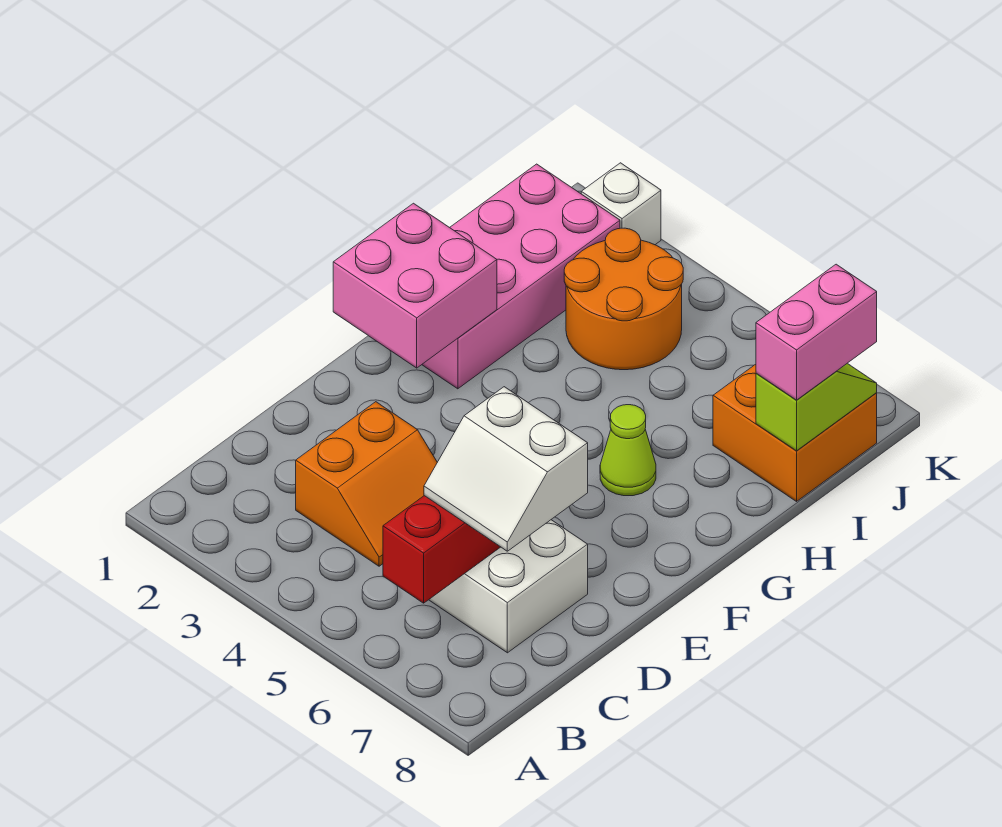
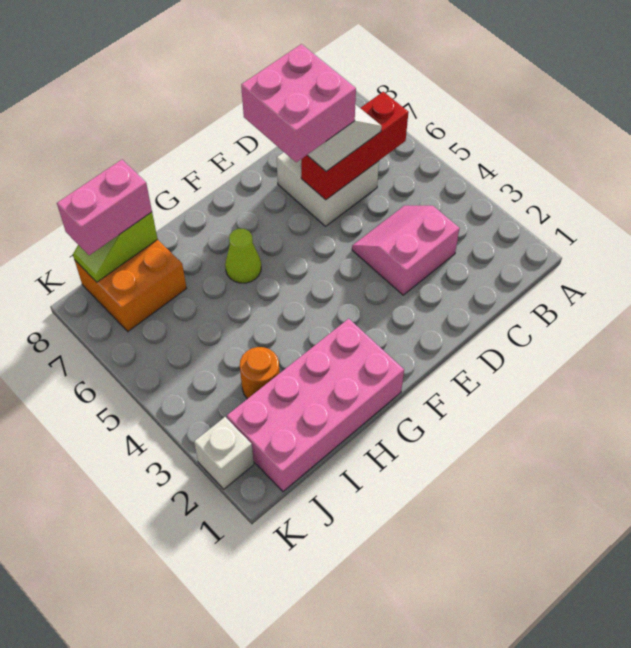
orange 2x2 slope [296,402,437,566] -> pink 2x2 slope [352,205,460,295]
pink 2x2 brick [333,203,497,368] -> pink 2x2 brick moved to [241,44,356,162]
orange 2x2 round brick [564,228,683,370] -> orange 1x1 round brick [240,347,279,399]

